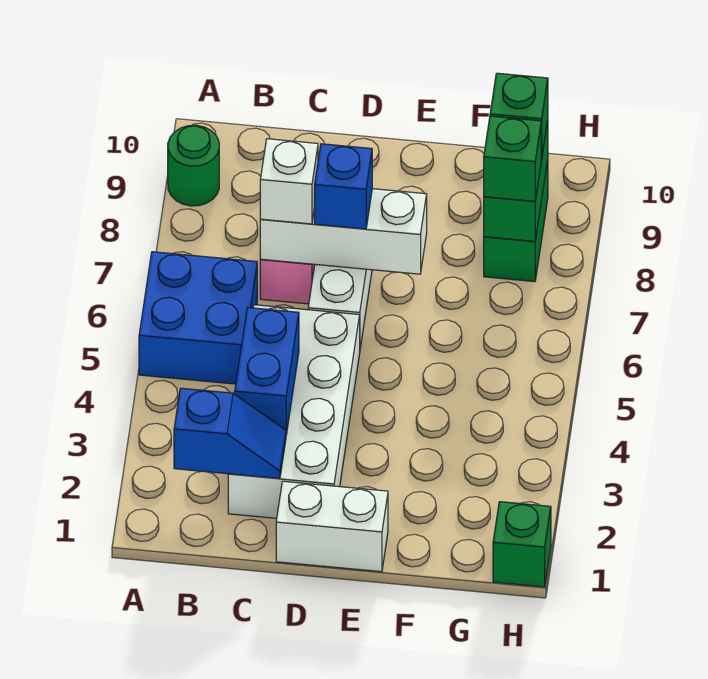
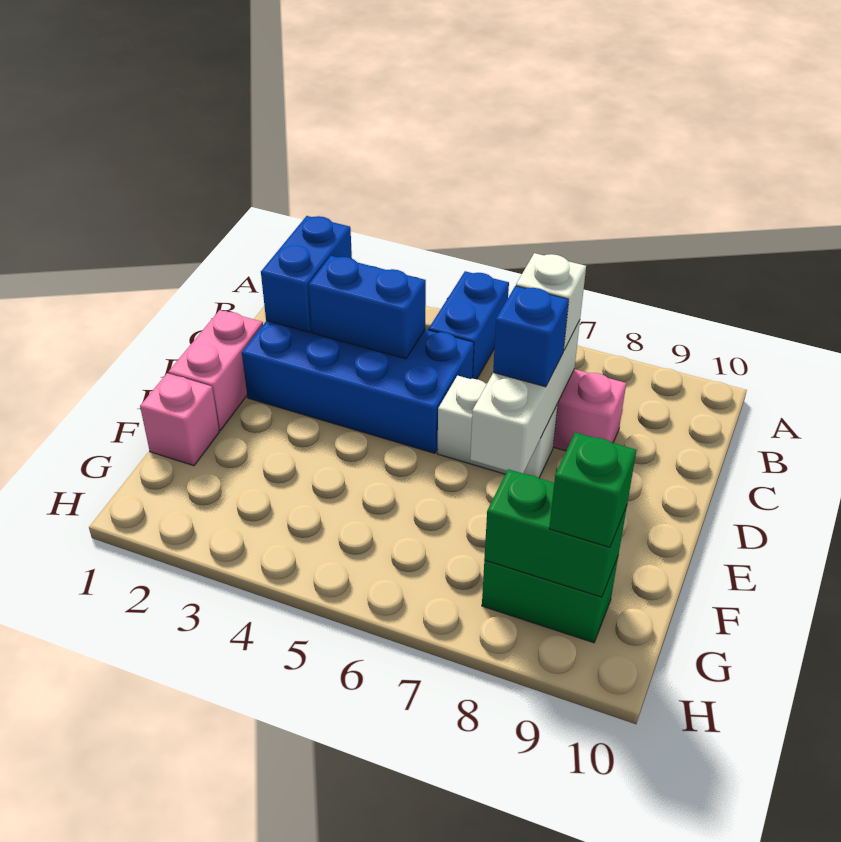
blue 2x2 brick [139,252,257,384] -> blue 1x2 brick [429,271,509,379]
green 1x1 round brick [168,125,219,206] -> none
blue 1x2 slope [174,388,286,479] -> blue 1x2 brick [261,216,352,332]
white 2x4 brick [228,305,360,518] -> blue 2x4 brick [242,321,474,453]
white 1x2 brick [276,481,388,572] -> pink 1x2 brick [169,310,263,430]
none -> pink 1x1 brick [140,373,219,466]
green 1x1 brick [484,116,542,201] -> none
green 1x1 brick [493,502,551,587] -> none

